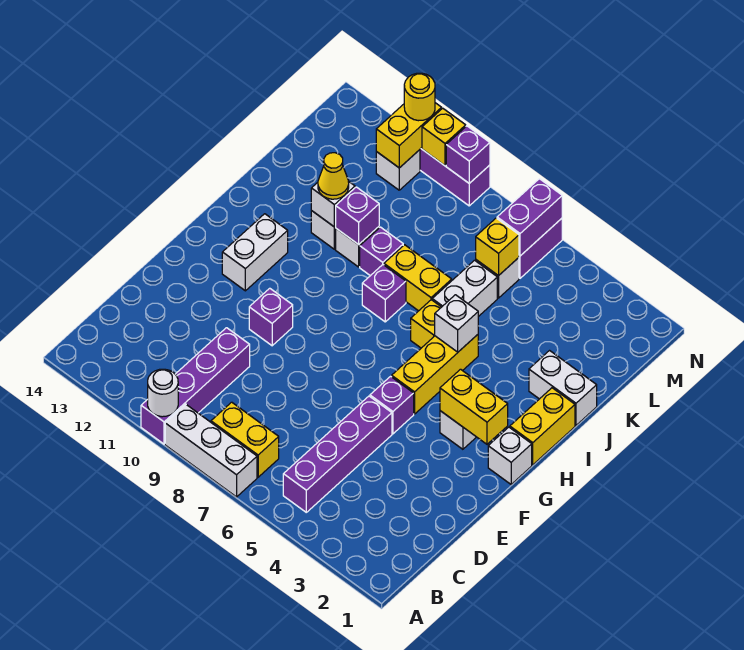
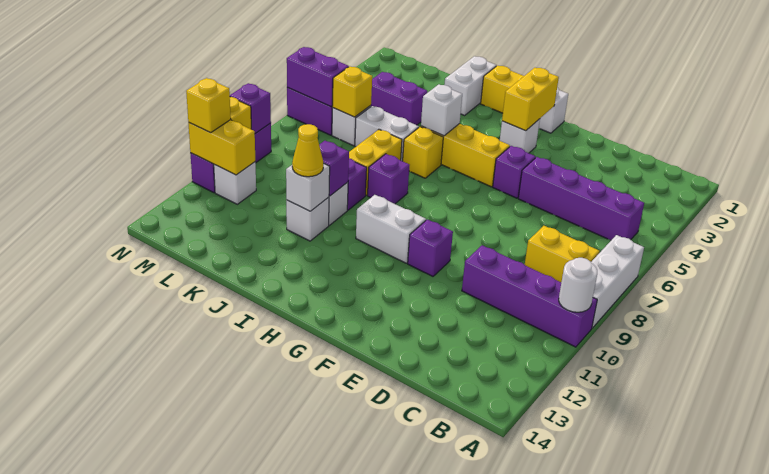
yellow 1x2 brick [211,402,279,477] -> yellow 1x2 brick turned to [525,226,599,282]
white 1x2 brick [222,214,288,291] -> white 1x2 brick moved to [356,195,426,263]
none -> purple 1x2 brick [371,72,427,125]
yellow 1x1 round brick [404,73,435,121] -> yellow 1x1 brick [186,78,231,133]

